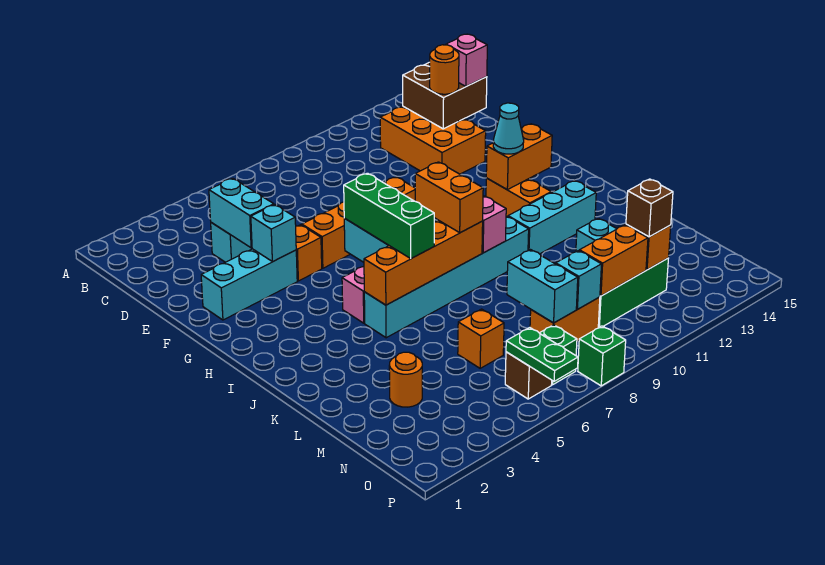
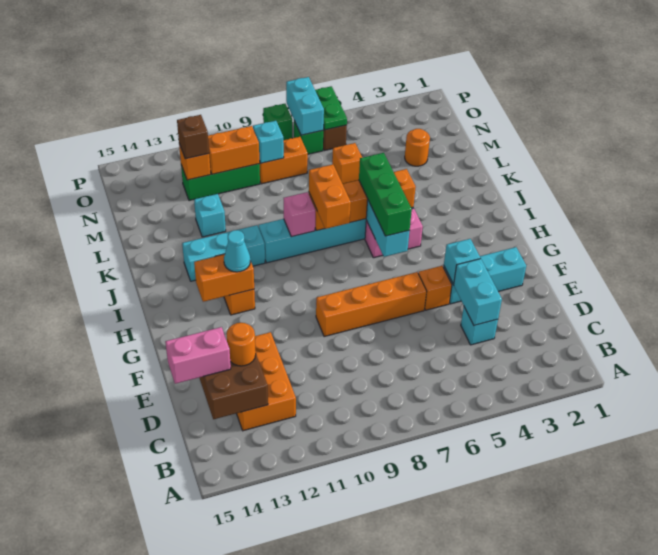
pink 1x1 brick [446,34,487,86] -> pink 1x2 brick [165,327,231,384]
cyan 1x2 brick [507,250,578,323] -> cyan 1x2 brick moved to [286,77,324,135]

